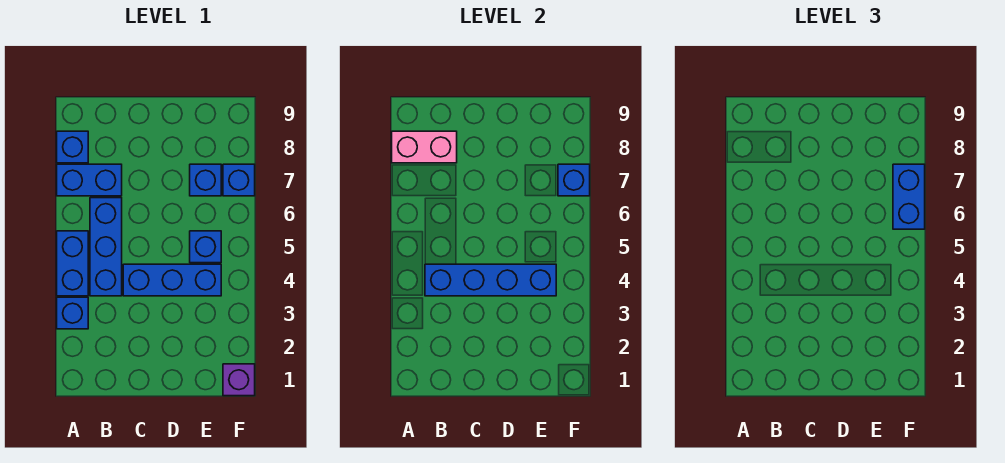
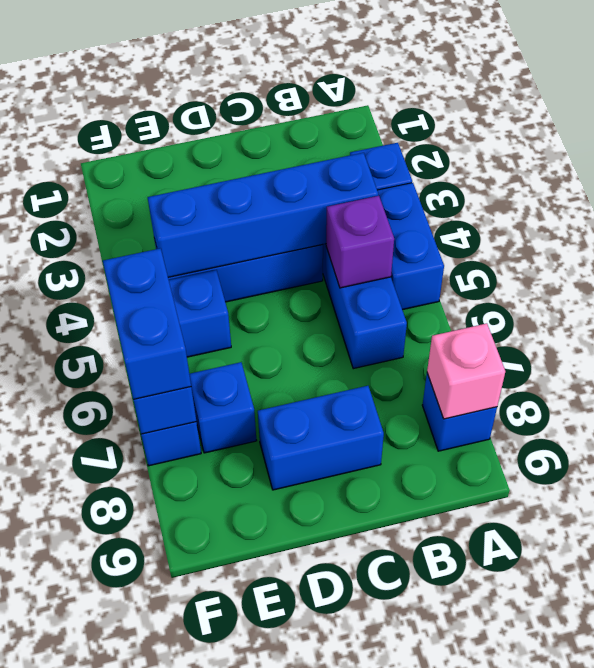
blue 1x2 brick [57,164,122,196] -> blue 1x2 brick moved to [258,386,384,490]
pink 1x2 brick [392,131,457,163] -> pink 1x1 brick [427,323,505,419]
purple 1x1 brick [223,364,255,396] -> purple 1x1 brick moved to [326,196,394,288]

